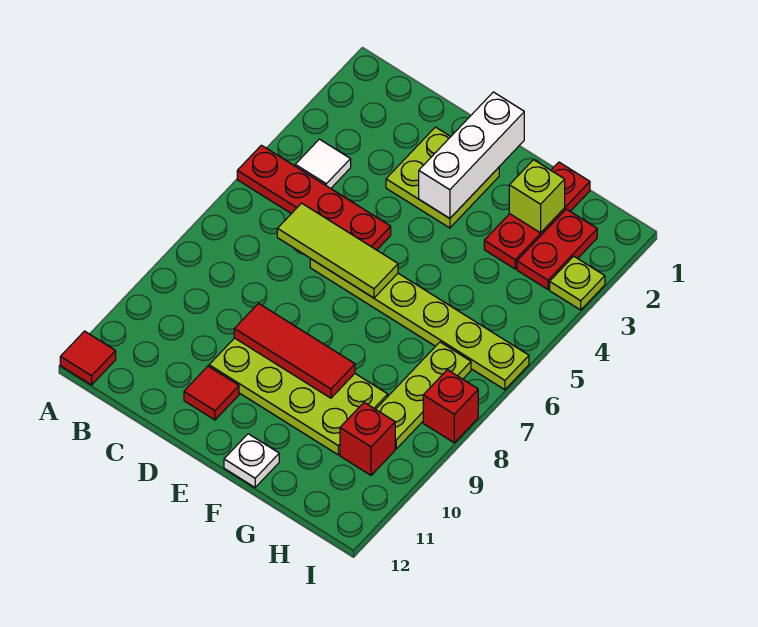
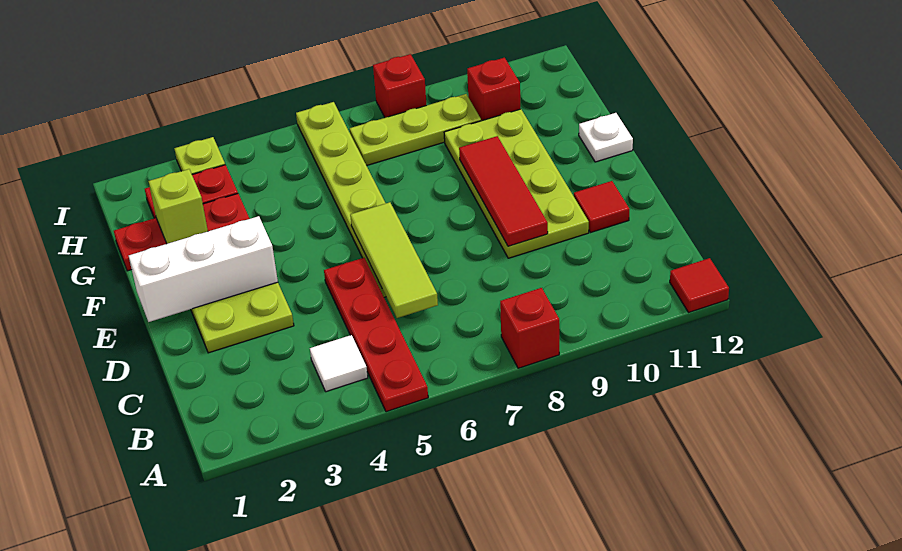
none -> red 1x1 brick [500,288,559,368]

